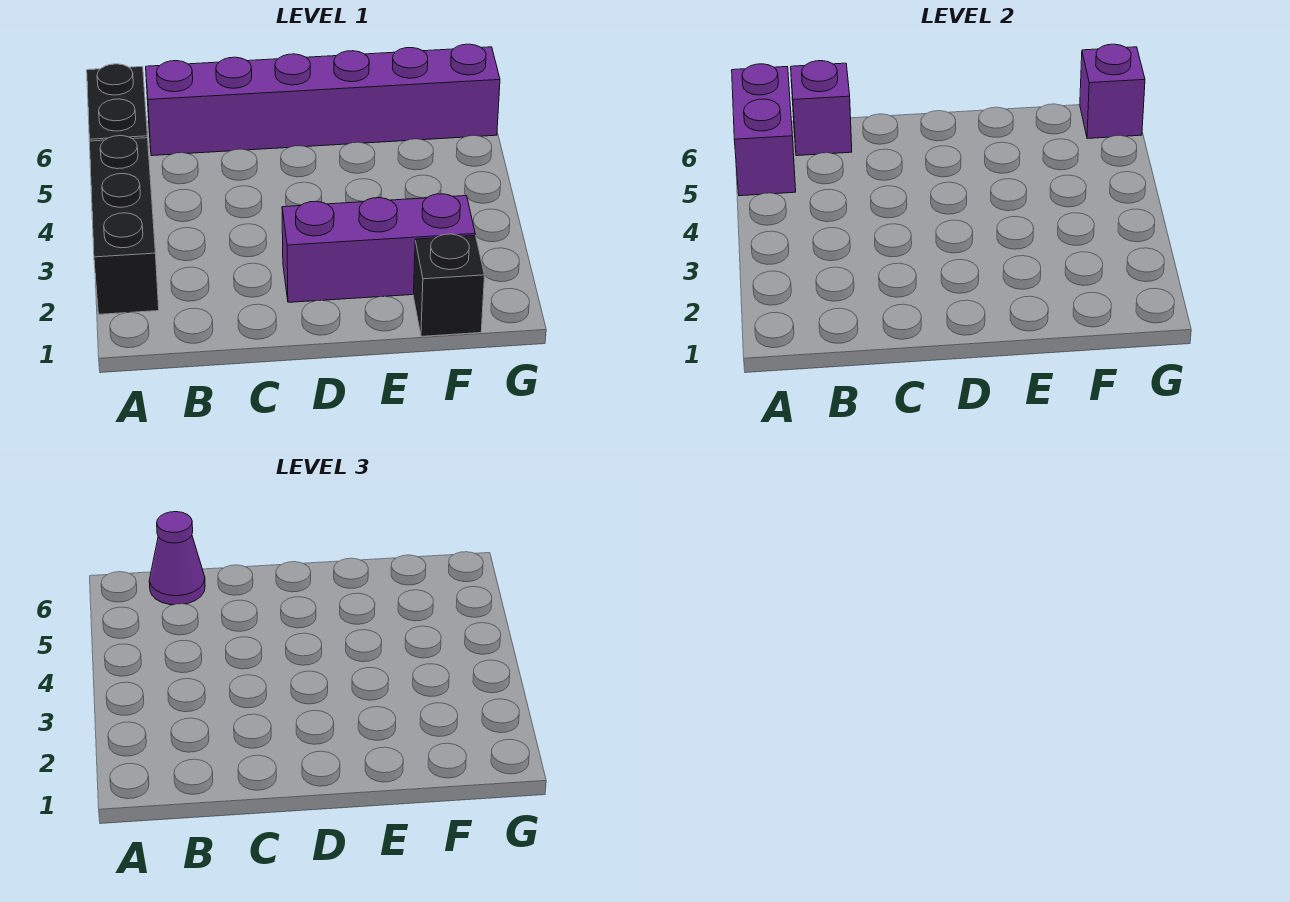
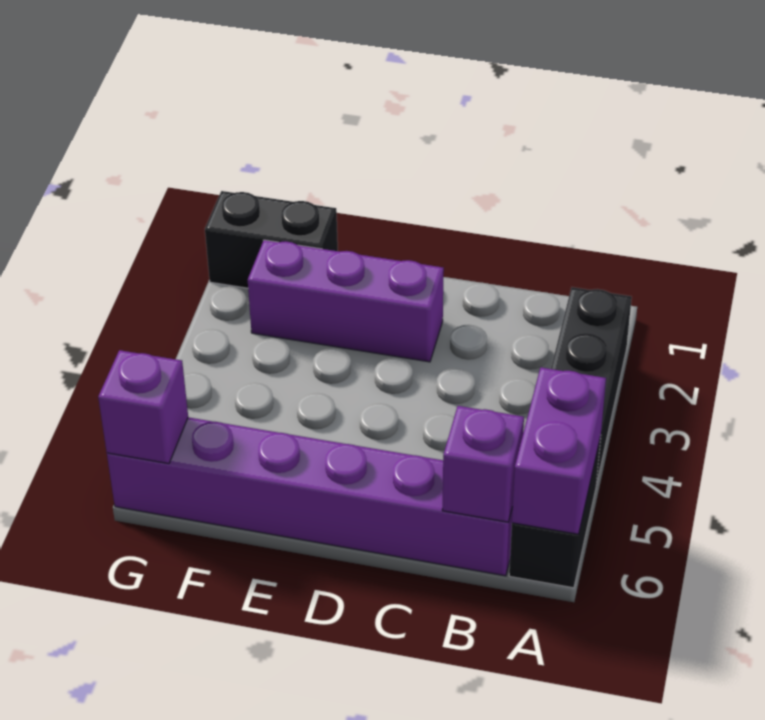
purple 1x1 cone [149,512,205,605] -> none
black 1x1 brick [413,234,485,336] -> black 1x2 brick [205,191,338,288]

